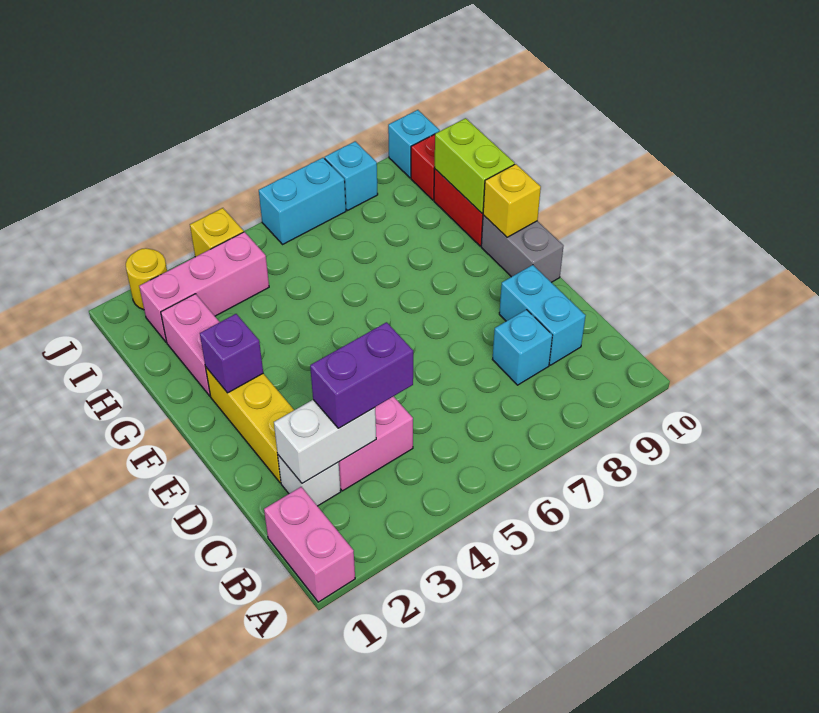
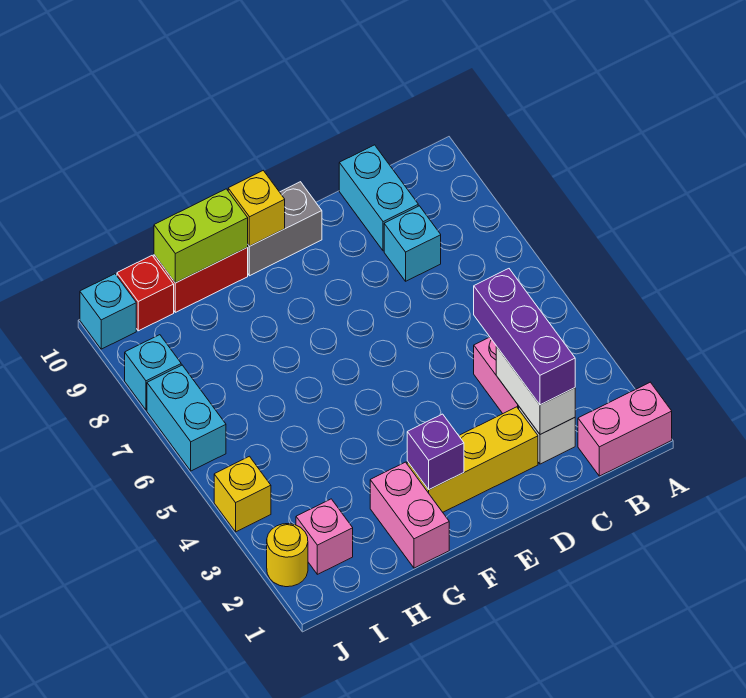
purple 1x2 brick [310,322,413,428] -> purple 1x3 brick [474,269,575,405]
cyan 1x2 brick [499,265,586,365] -> cyan 1x2 brick turned to [339,145,418,251]
pink 1x2 brick [161,294,219,396] -> pink 1x2 brick turned to [370,462,449,568]
pink 1x3 brick [139,232,269,342] -> pink 1x1 brick [296,499,353,574]

